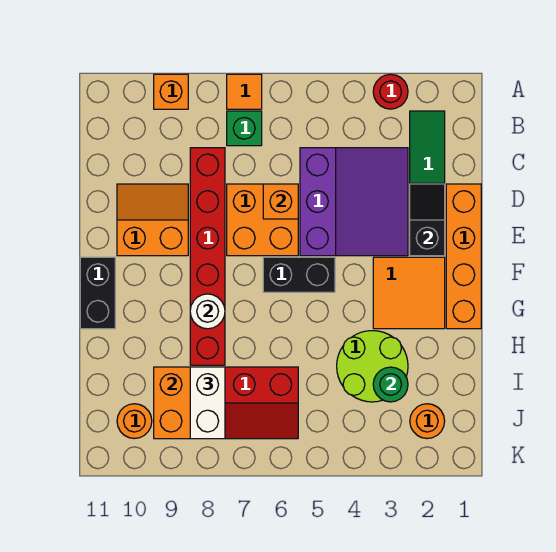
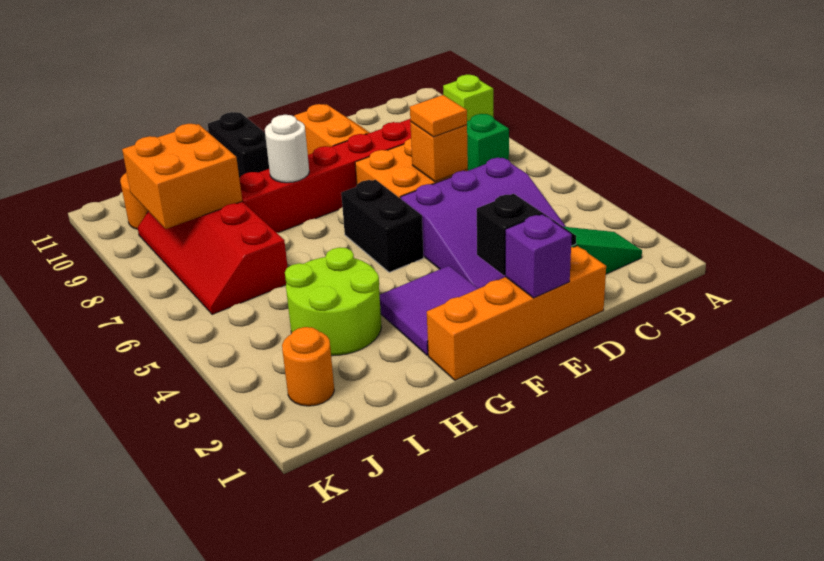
red 1x1 round brick [373,74,408,109] -> none
orange 1x1 tile [227,74,262,109] -> orange 1x1 tile moved to [410,95,467,137]
orange 1x1 brick [154,74,188,109] -> lime 1x1 brick [443,75,493,121]
none -> purple 1x1 brick [505,214,572,298]
orange 2x2 tile [373,257,445,329] -> purple 2x2 tile [380,266,478,356]
black 1x2 brick [80,257,115,329] -> black 1x2 brick turned to [208,112,269,178]
green 1x1 round brick [373,367,408,402] -> none
white 1x2 brick [190,367,225,439] -> none

